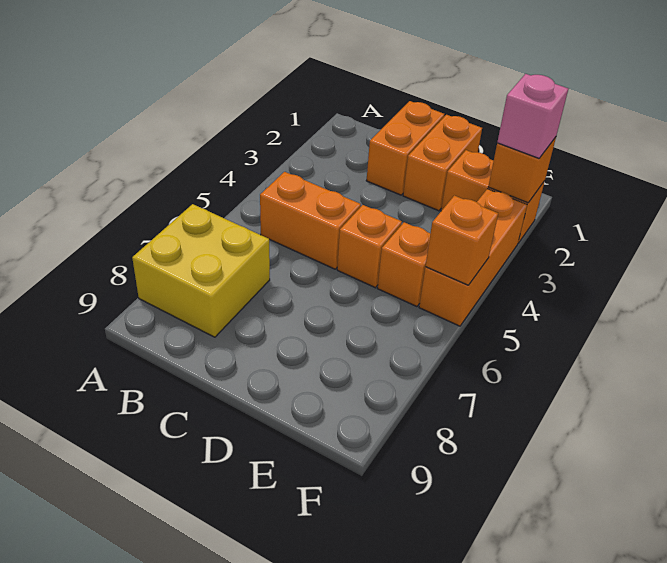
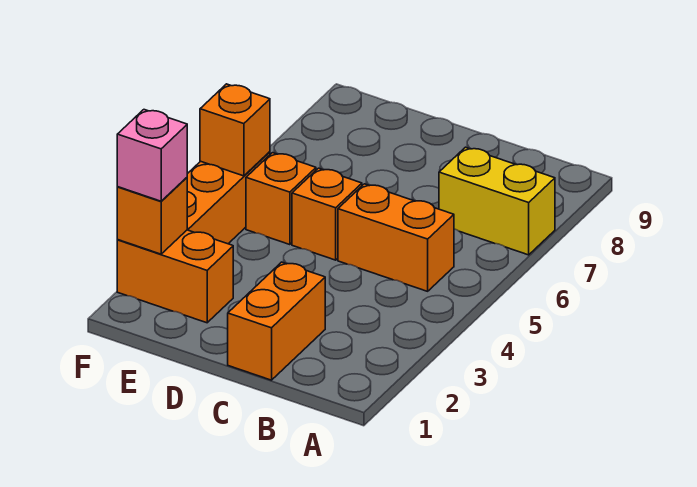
yellow 2x2 brick [132,204,270,337] -> yellow 1x2 brick [439,147,555,255]
orange 1x2 brick [403,115,482,211] -> none

